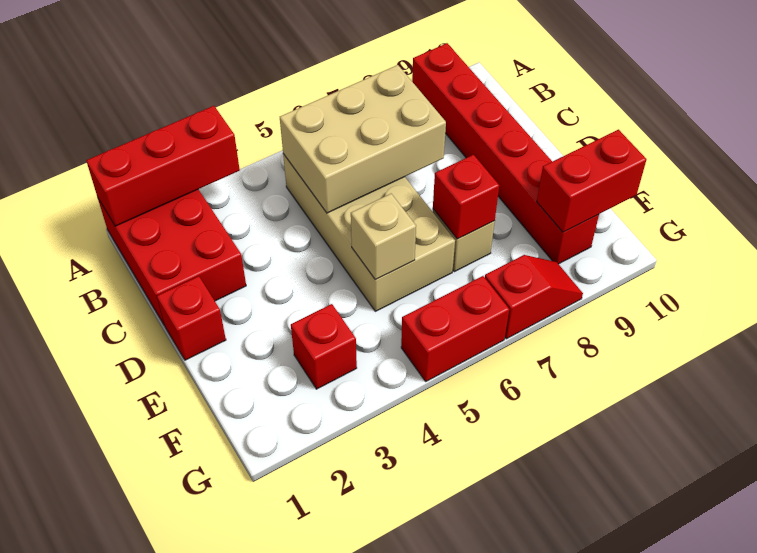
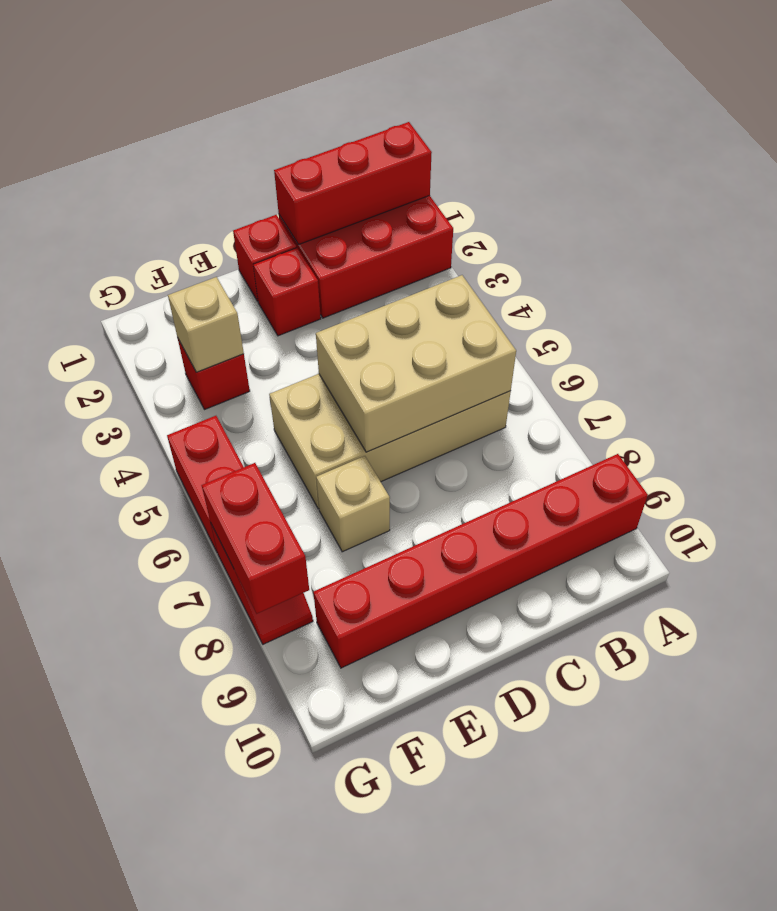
red 1x3 brick [86,106,240,226] -> red 1x3 brick turned to [274,122,432,245]
tan 2x3 brick [280,65,446,213] -> tan 2x3 brick turned to [316,275,516,452]
tan 1x1 brick [351,194,416,280] -> tan 1x1 brick moved to [168,277,244,372]
red 1x1 brick [433,155,499,239] -> red 1x1 brick moved to [253,248,321,336]
red 1x2 brick [537,130,646,232] -> red 1x2 brick moved to [202,463,309,614]

